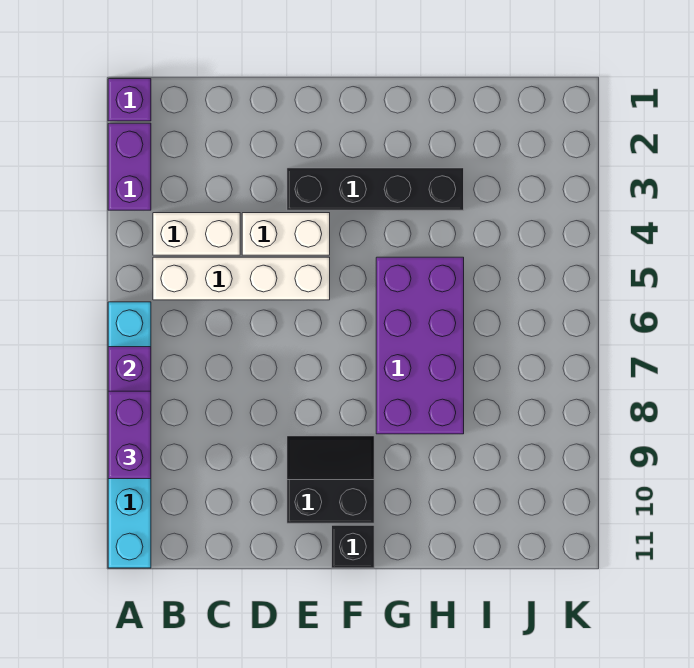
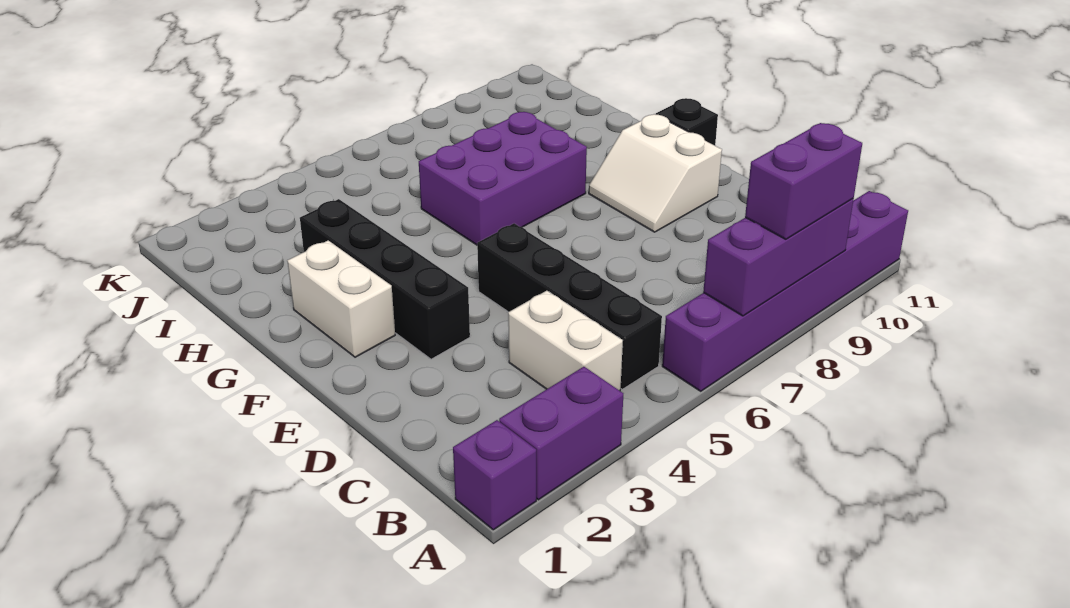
cyan 1x6 brick [108,302,151,568] -> purple 1x6 brick [662,191,908,391]
white 1x4 brick [153,257,330,300] -> black 1x4 brick [477,223,662,389]
white 1x2 brick [242,213,330,255] -> white 1x2 brick moved to [287,240,395,357]
black 2x2 slope [287,436,374,523] -> white 2x2 slope [589,114,722,232]
purple 2x4 brick [376,257,464,434] -> purple 2x3 brick [419,112,587,245]

